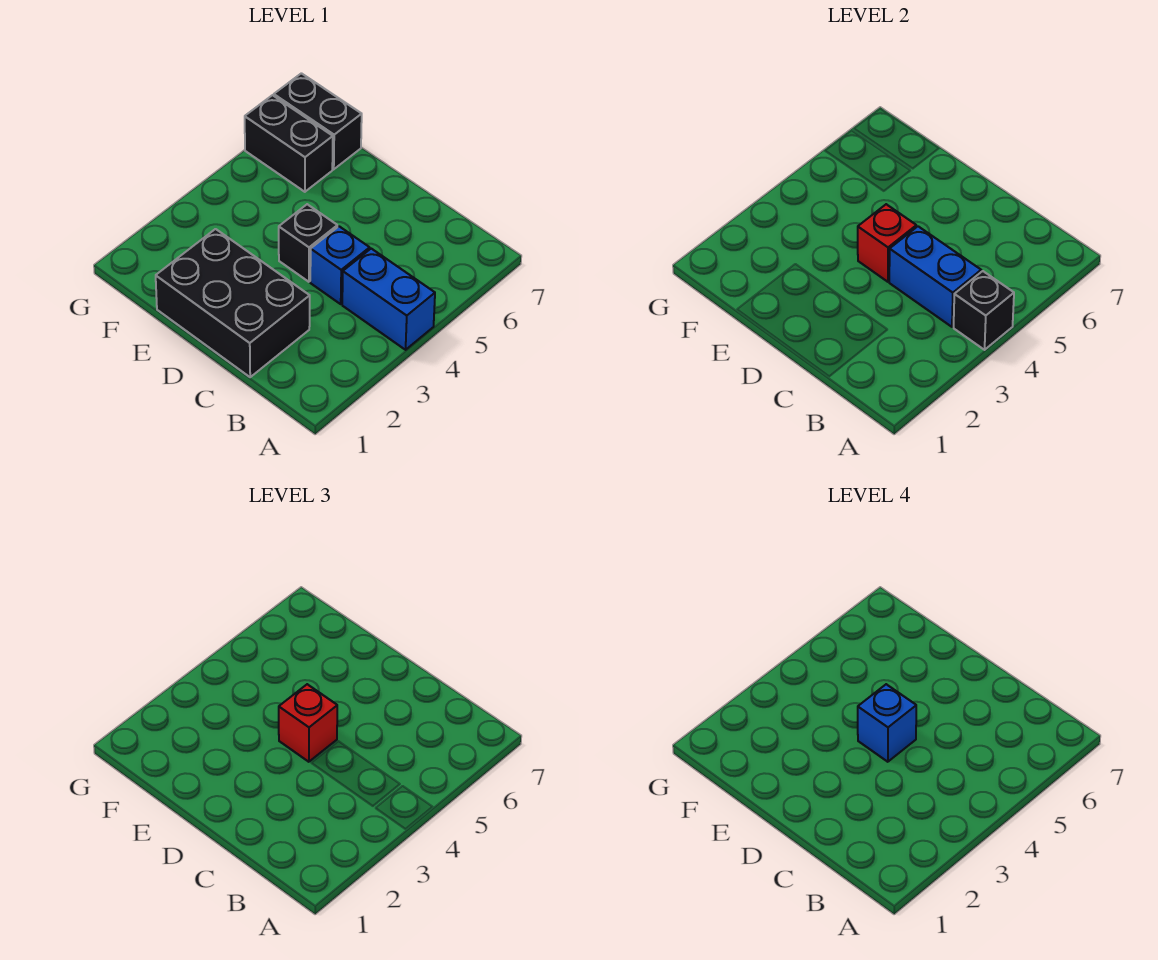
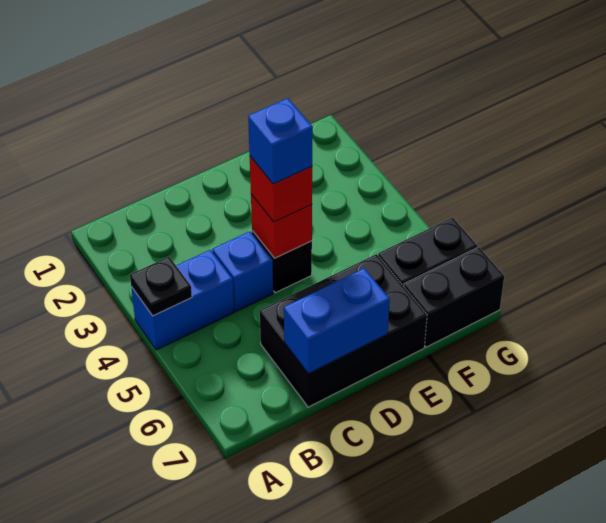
black 1x1 brick [953,271,1014,350] -> black 1x1 plate [130,257,192,316]
blue 1x2 brick [889,226,981,327] -> blue 1x2 brick moved to [284,268,390,374]
black 2x3 brick [156,229,310,377] -> black 2x3 brick moved to [260,254,427,407]

